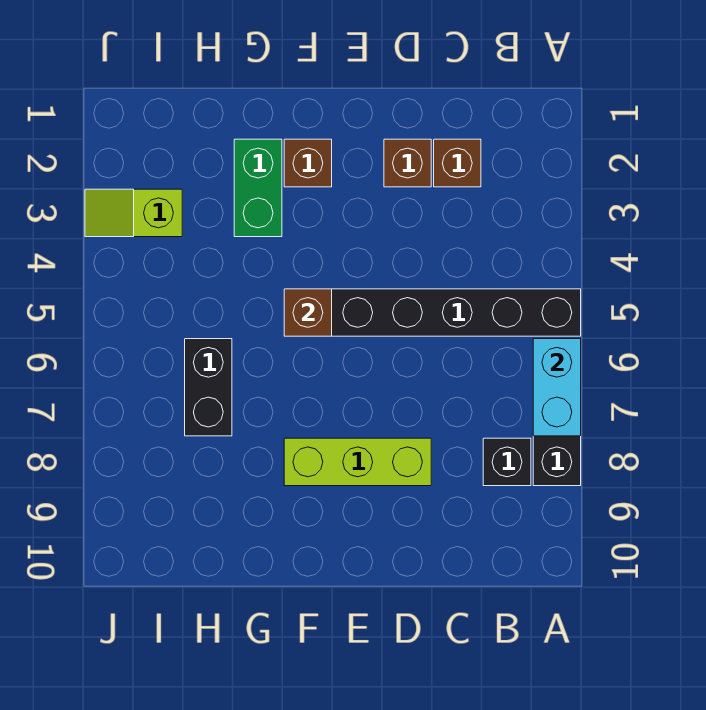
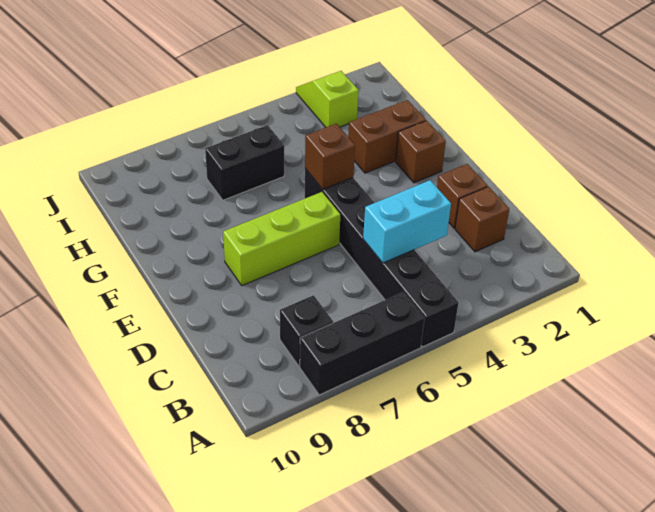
cyan 1x2 brick [533,339,581,436] -> cyan 1x2 brick moved to [363,180,451,263]
lime 1x3 brick [284,438,431,486] -> lime 1x3 brick turned to [223,192,340,286]
green 1x2 brick [234,139,282,237] -> brown 1x2 brick [348,100,426,173]

